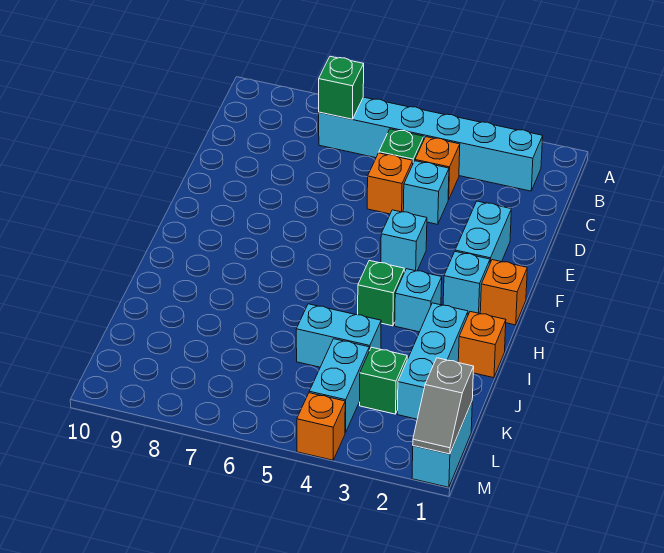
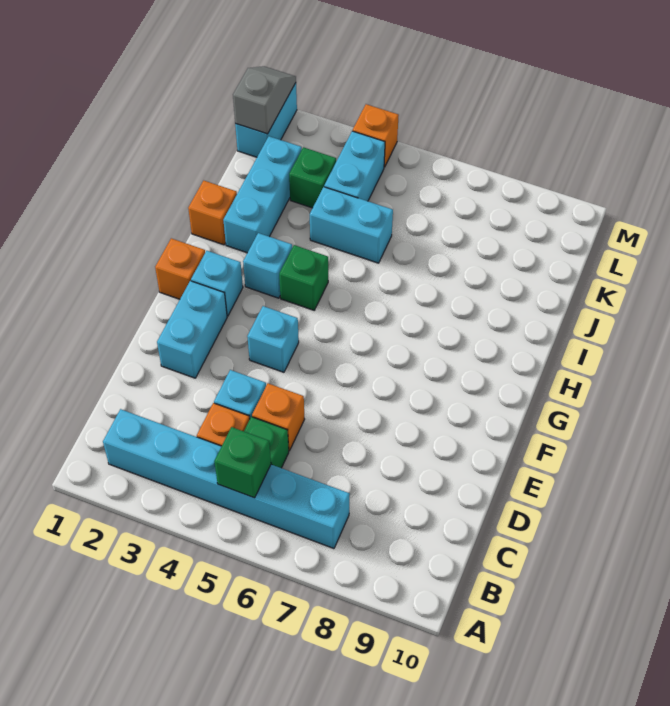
green 1x1 brick [319,56,364,119] -> green 1x1 brick moved to [214,427,271,498]

